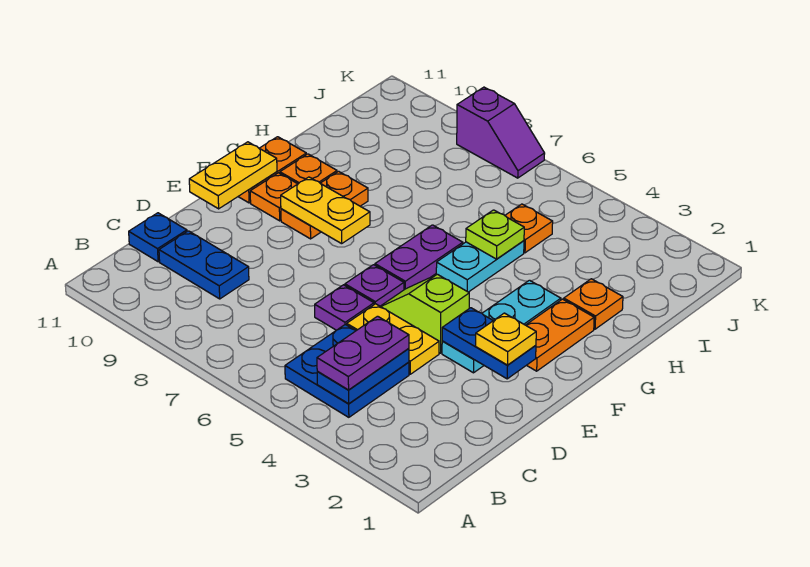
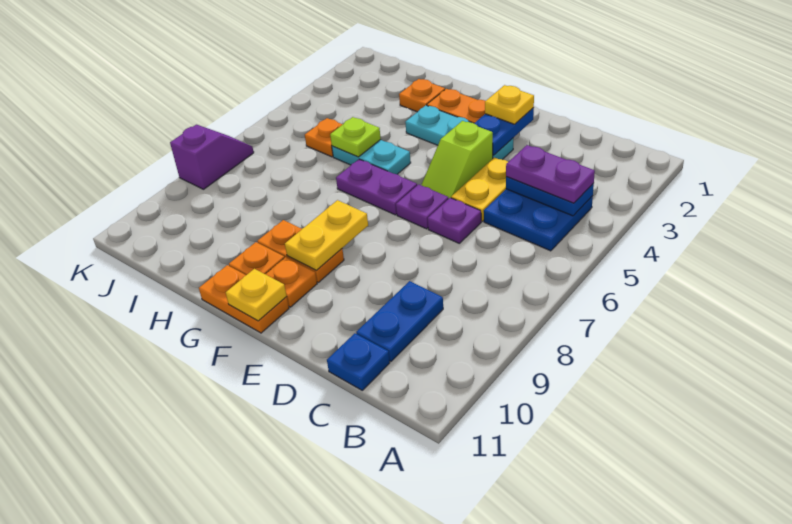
yellow 1x2 plate [189,142,277,209] -> yellow 1x1 plate [226,269,287,321]

